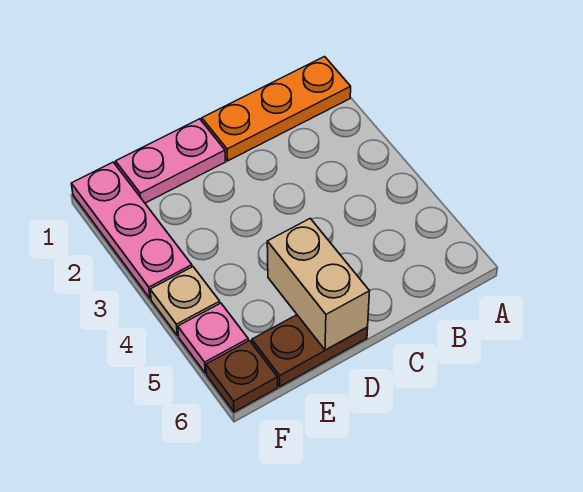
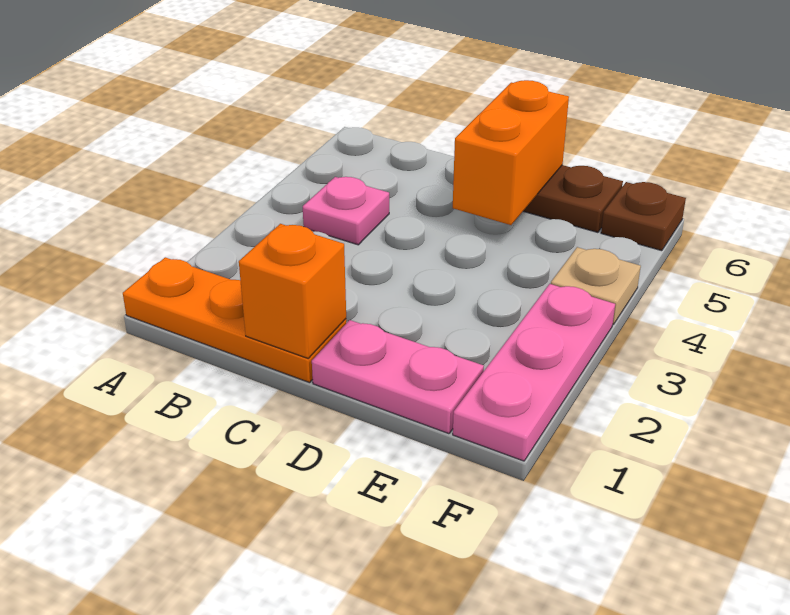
none -> orange 1x1 brick [239,224,346,358]
tan 1x2 brick [267,218,370,350] -> orange 1x2 brick [453,80,569,225]
pink 1x1 plate [178,303,248,373] -> pink 1x1 plate moved to [303,177,389,245]

